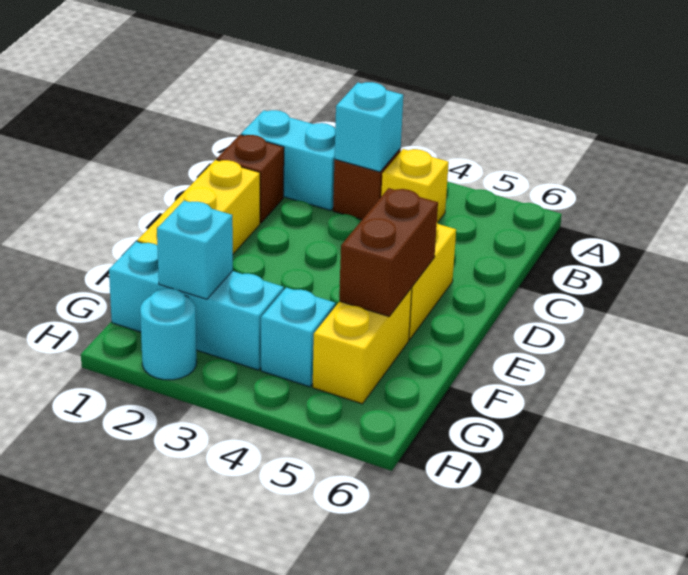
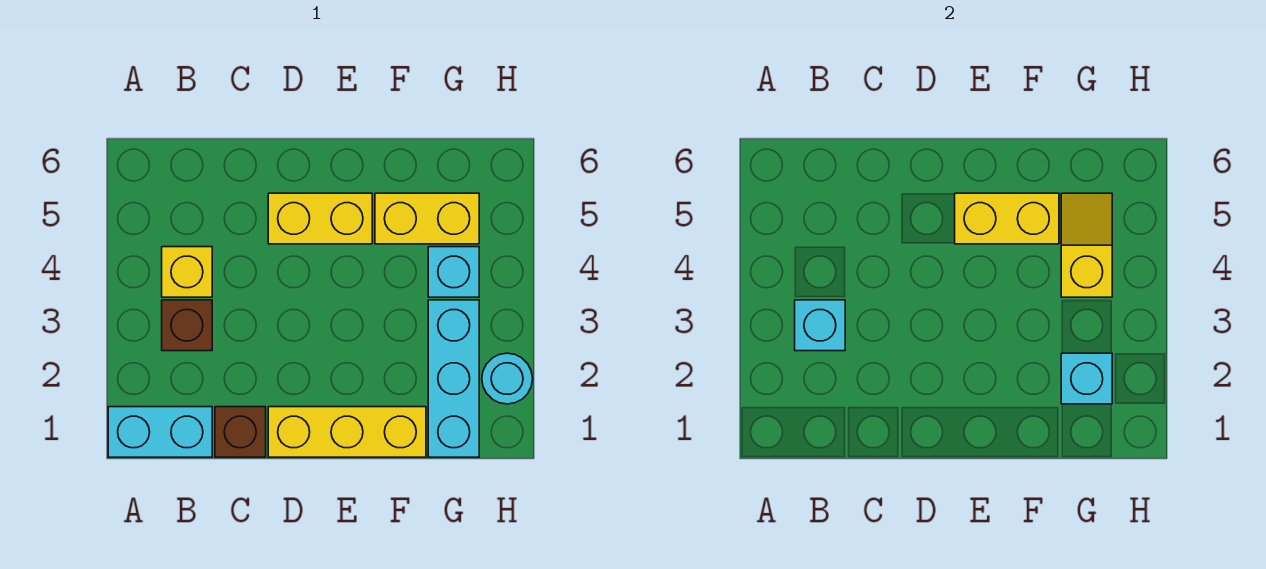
cyan 1x2 brick [241,110,335,210] -> cyan 1x2 brick turned to [108,407,212,457]
brown 1x2 brick [339,188,438,316] -> yellow 1x2 brick [955,193,1059,244]
none -> yellow 1x2 slope [1061,193,1112,297]

